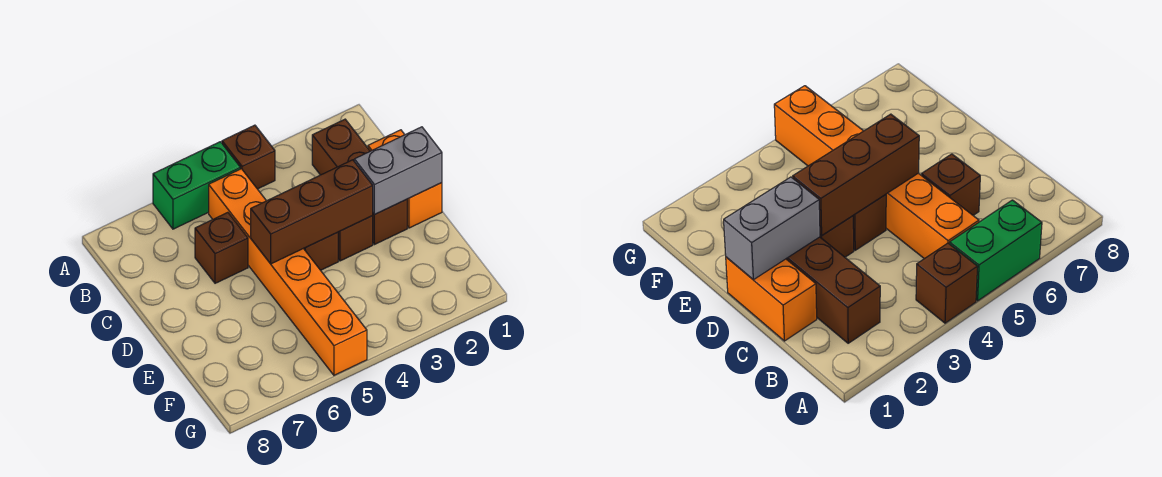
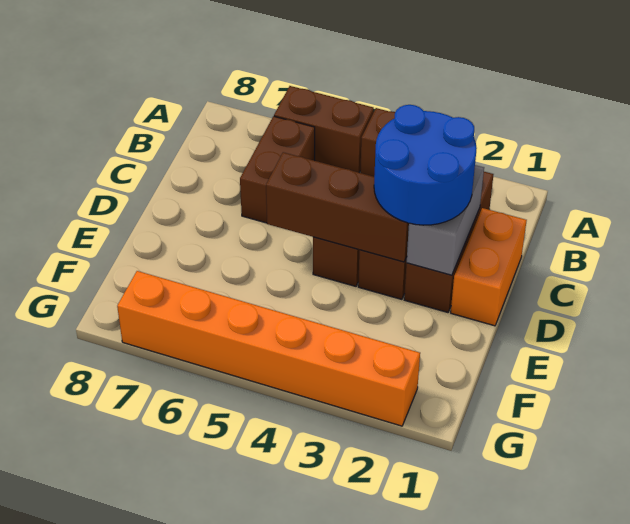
green 1x2 brick [153,142,240,229] -> brown 1x2 brick [274,86,374,172]
orange 1x6 brick [209,169,367,375] -> orange 1x6 brick turned to [117,271,420,426]
none -> blue 2x2 round brick [374,105,477,225]
brown 1x1 brick [195,212,248,283] -> brown 1x2 brick [240,116,315,223]
grey 1x2 brick [354,127,442,215] -> grey 1x2 brick turned to [407,165,484,275]

